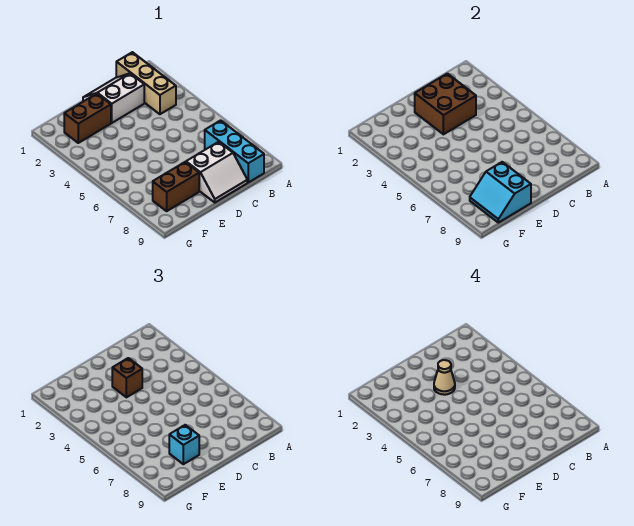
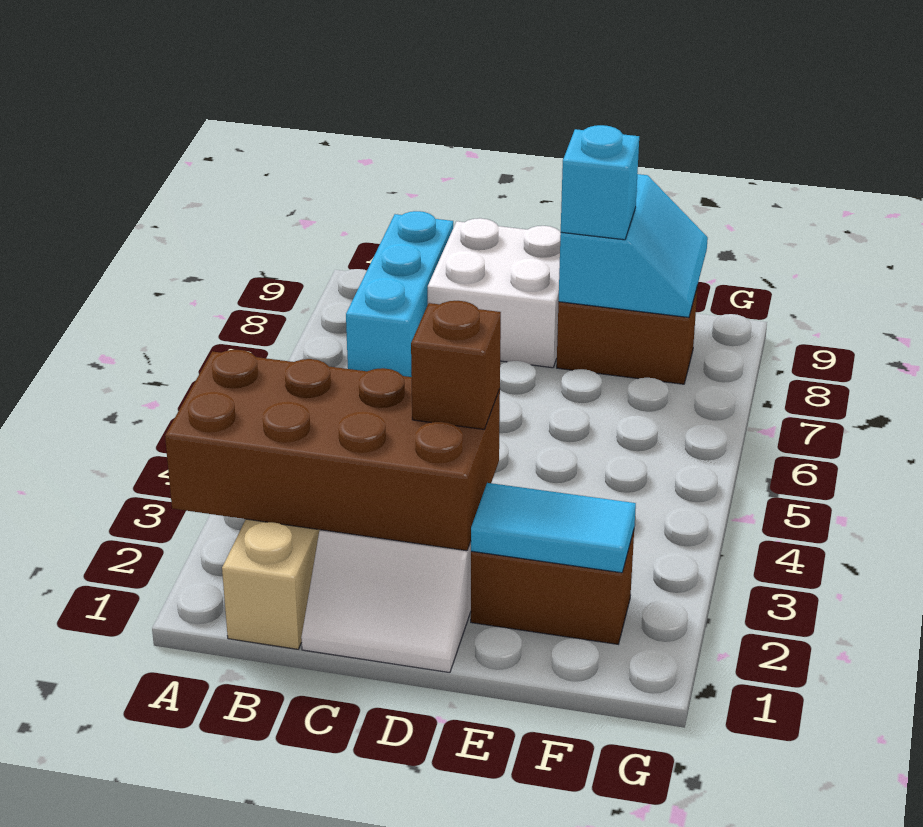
brown 2x2 brick [415,74,476,134] -> brown 2x4 brick [165,350,500,551]
white 2x2 slope [186,142,247,202] -> white 2x2 brick [428,218,561,368]
tan 1x1 cone [434,360,455,395] -> none
none -> cyan 1x2 tile [471,483,636,573]

